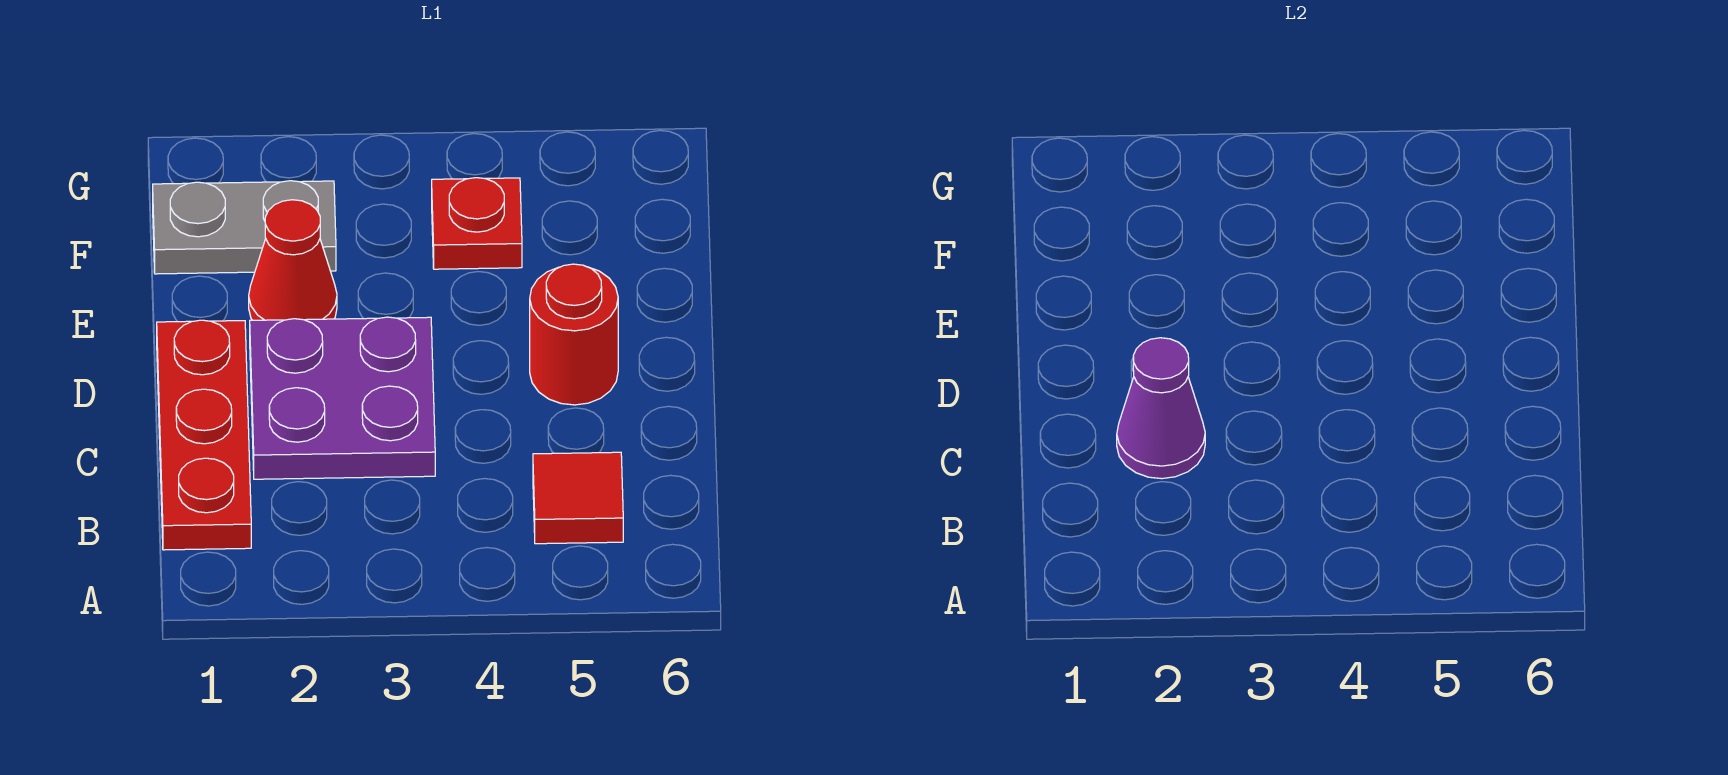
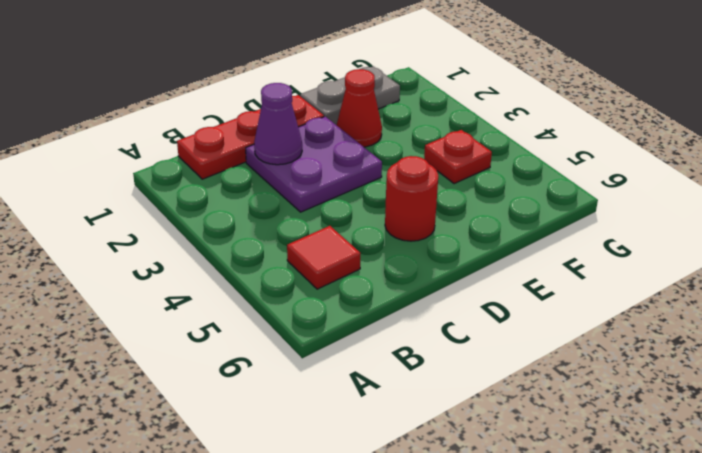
grey 1x2 plate [153,181,336,274] -> grey 1x2 plate turned to [300,67,400,125]

